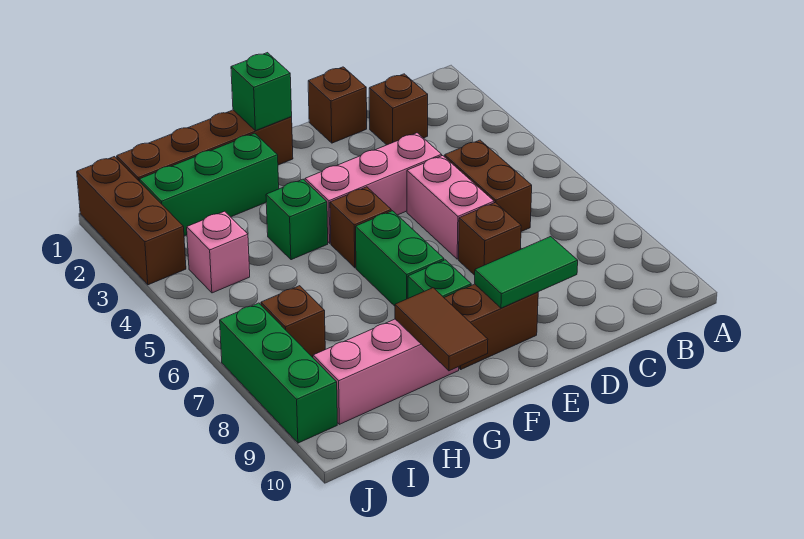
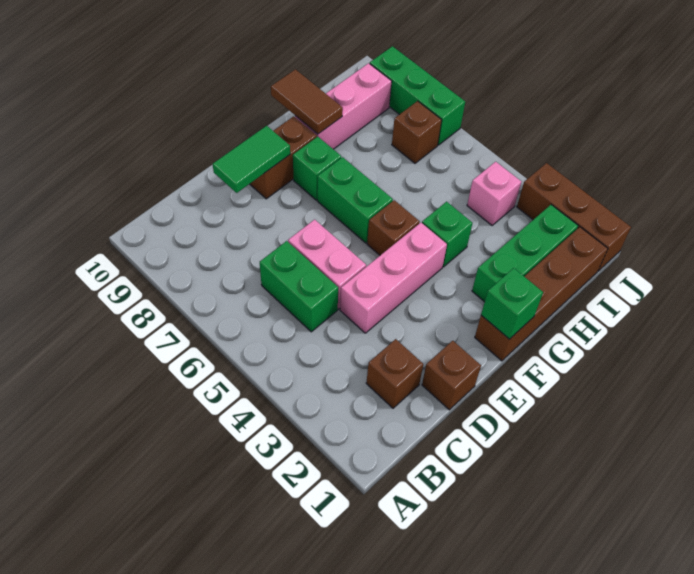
brown 1x2 brick [445,140,532,232] -> green 1x2 brick [260,241,338,332]
brown 1x1 brick [459,202,521,275] -> none

